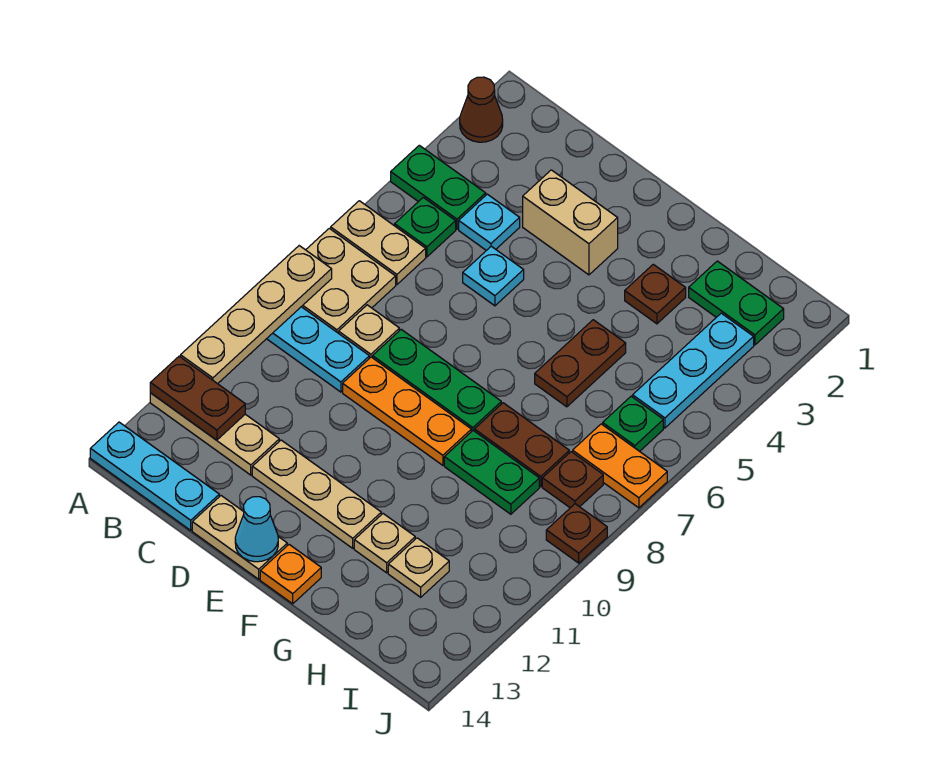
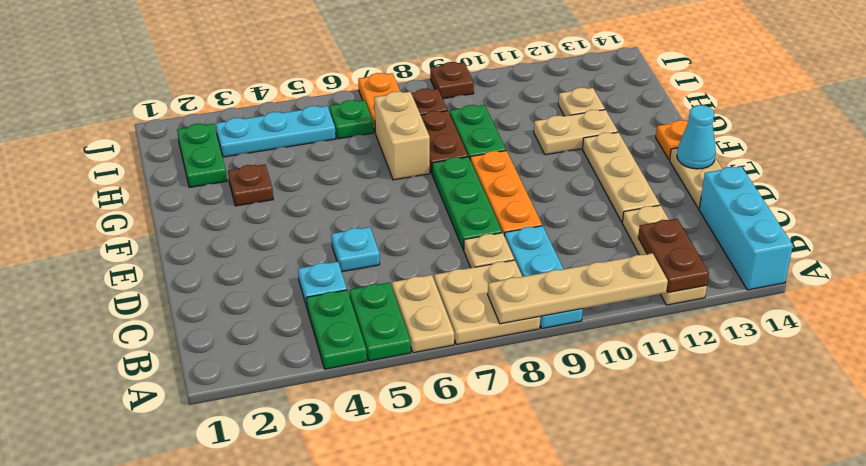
brown 1x1 cone [460,77,503,142] -> none
cyan 1x3 plate [90,422,219,530] -> cyan 1x3 brick [699,166,793,290]
green 1x1 plate [395,198,456,257] -> green 1x2 plate [349,282,411,361]
tan 1x2 brick [523,170,618,275] -> tan 1x2 brick moved to [374,92,430,180]
brown 1x2 plate [535,320,626,407] -> none
tan 1x1 plate [354,514,415,573] -> tan 1x2 plate [534,110,618,155]

